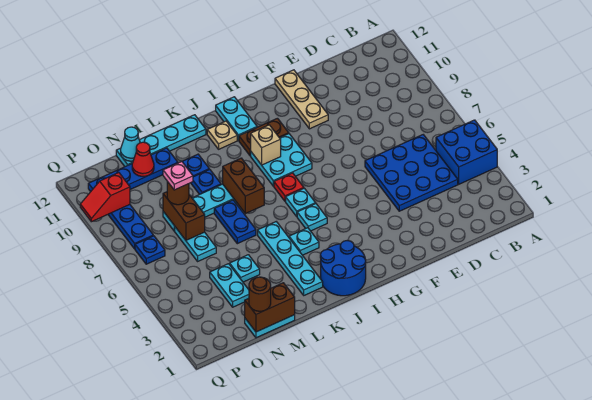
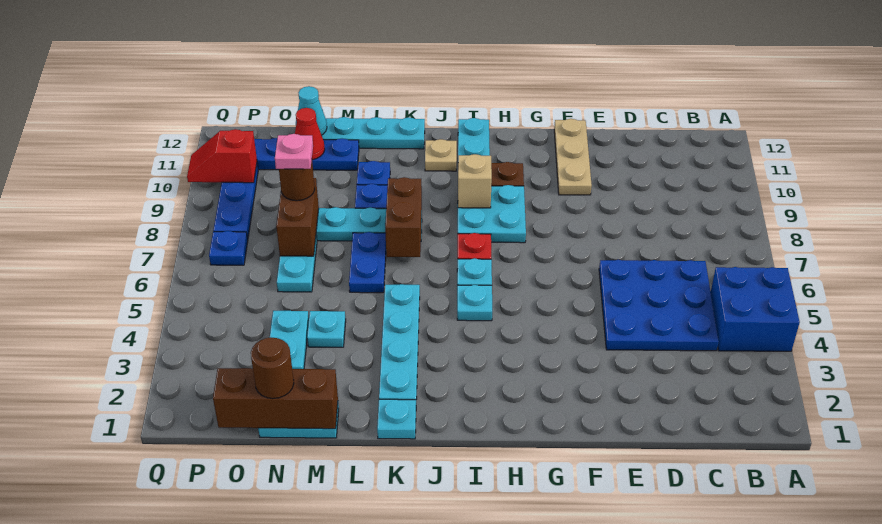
blue 2x2 round brick [320,241,366,296] -> none
cyan 1x1 plate [289,228,319,255] -> cyan 1x1 plate moved to [377,399,416,439]
brown 1x2 brick [245,283,295,332] -> brown 1x3 brick [213,368,338,429]

